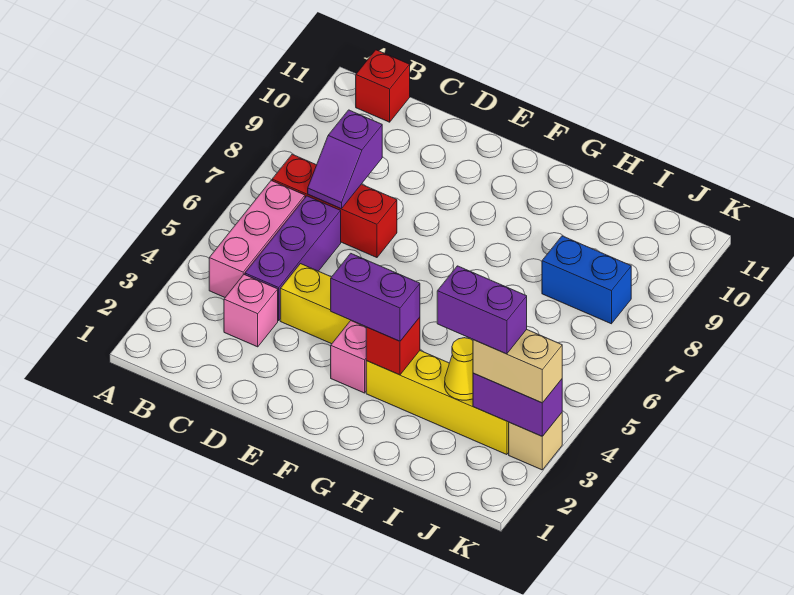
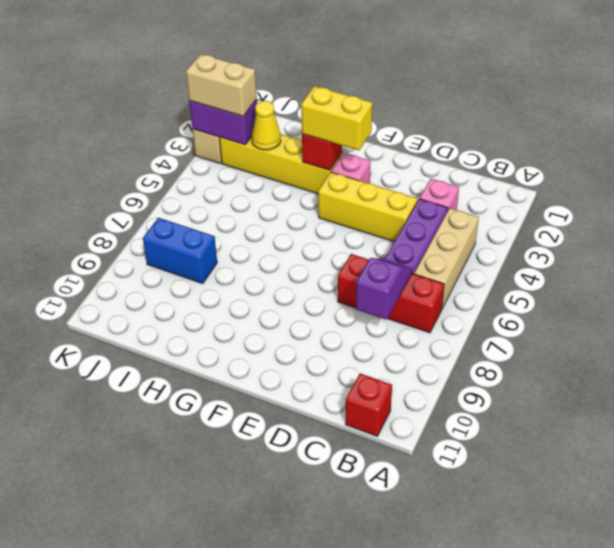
pink 1x3 brick [209,181,305,297] -> tan 1x3 brick [414,208,479,308]
purple 1x2 brick [331,253,420,341] -> yellow 1x2 brick [301,86,372,150]
purple 1x2 brick [437,266,527,354] -> none

